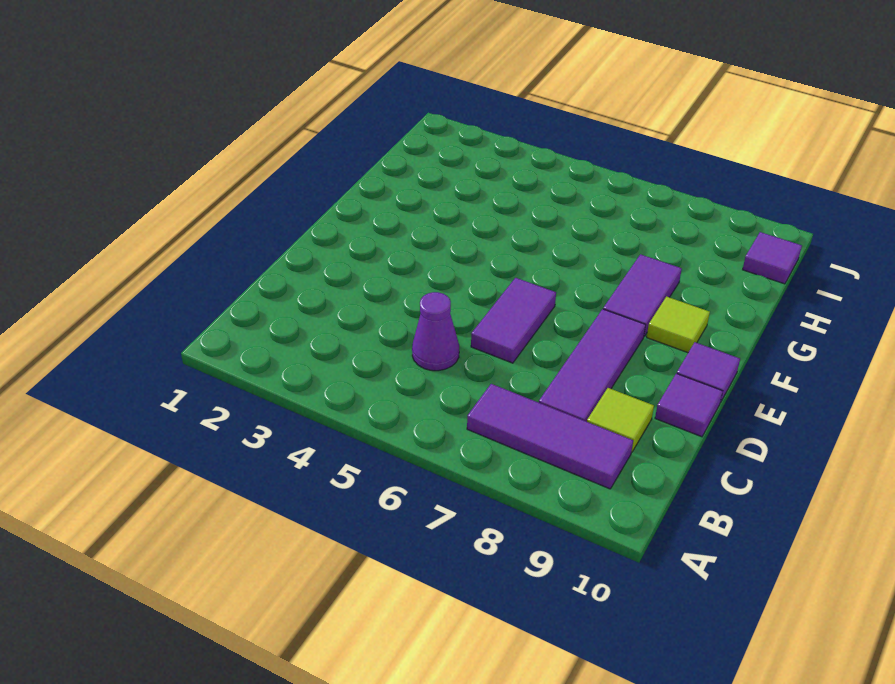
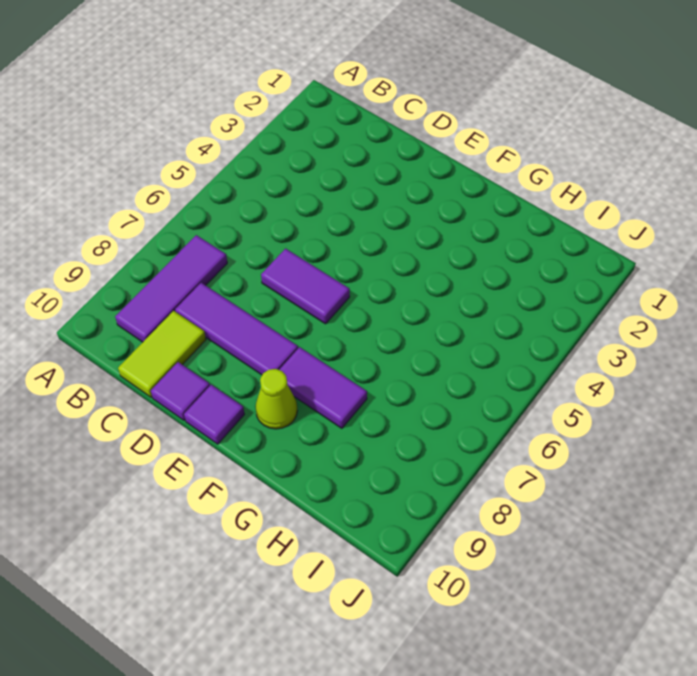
purple 1x1 cone [412,292,459,371] -> none
lime 1x1 tile [587,388,654,452] -> lime 1x2 tile [118,311,206,397]
lime 1x1 tile [647,297,710,353] -> lime 1x1 cone [255,369,297,429]
purple 1x1 tile [743,232,802,284] -> none

